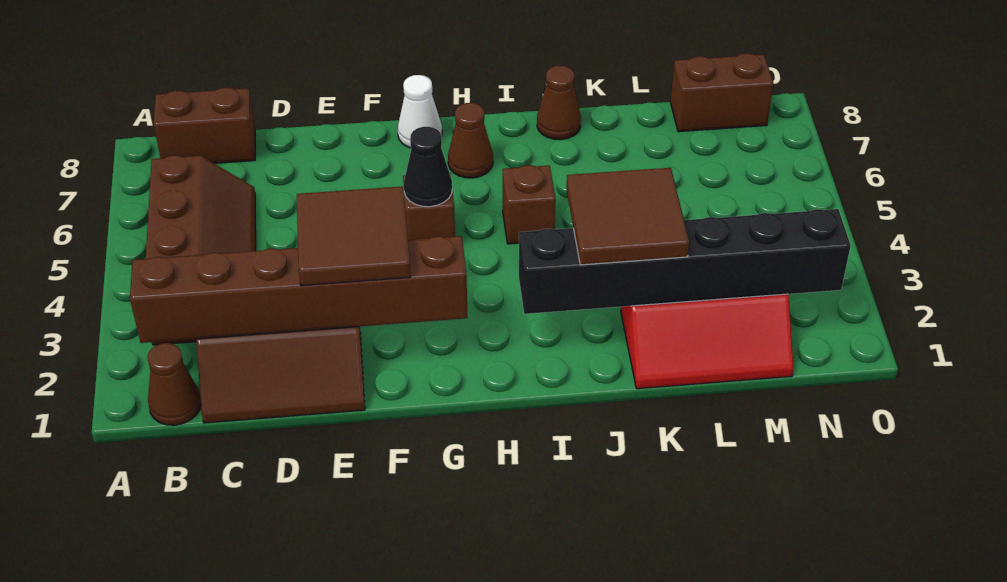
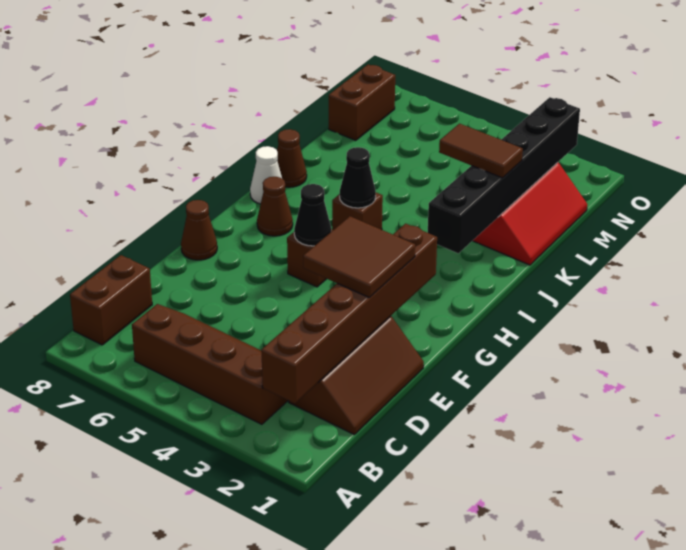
brown 1x1 cone [148,343,201,425] -> brown 1x1 cone moved to [181,200,217,260]
white 1x1 cone [398,75,442,148] -> white 1x1 cone moved to [250,146,282,204]
none -> black 1x1 cone [340,147,376,208]
brown 2x2 tile [566,168,689,265] -> brown 1x2 tile [439,124,523,178]

